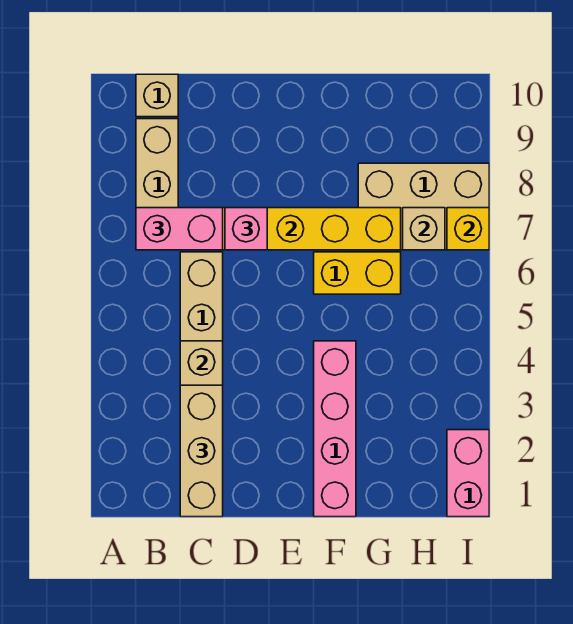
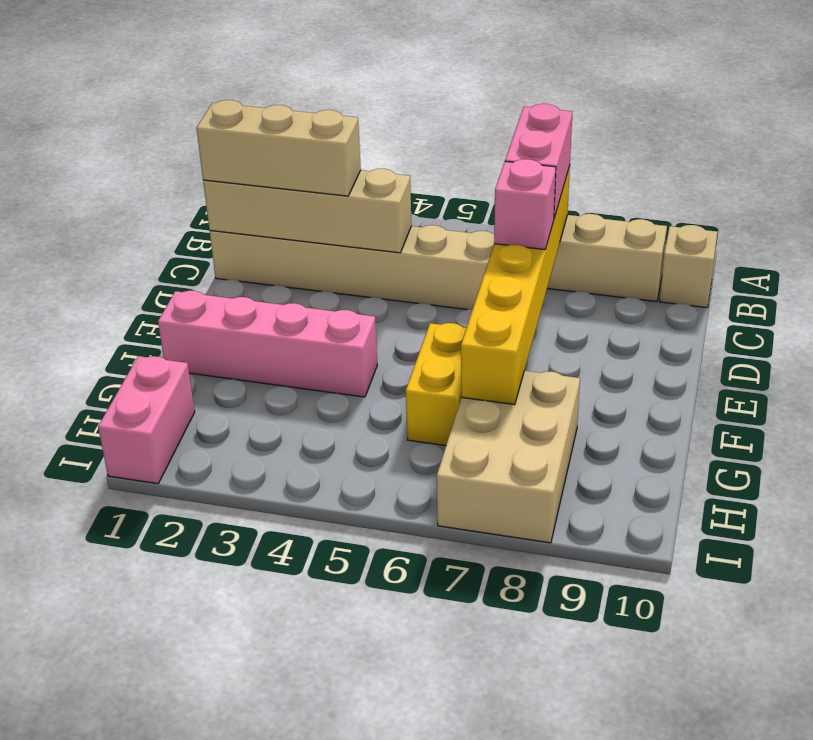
tan 1x1 brick [403,208,445,250] -> none
pink 1x2 brick [447,430,489,517] -> pink 1x2 brick turned to [98,356,195,484]
yellow 1x1 brick [447,208,489,250] -> none

